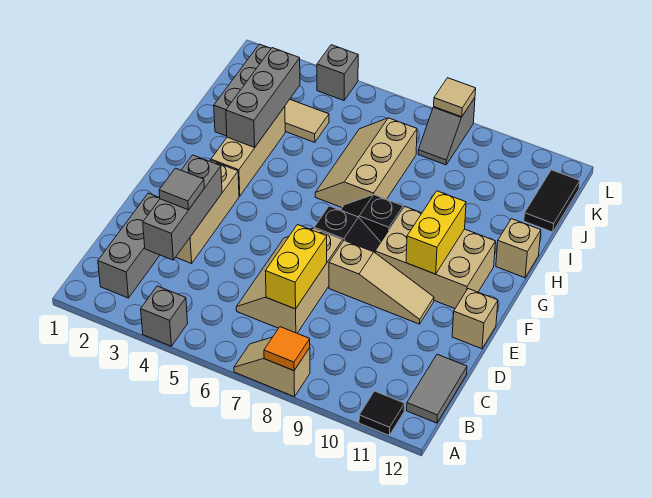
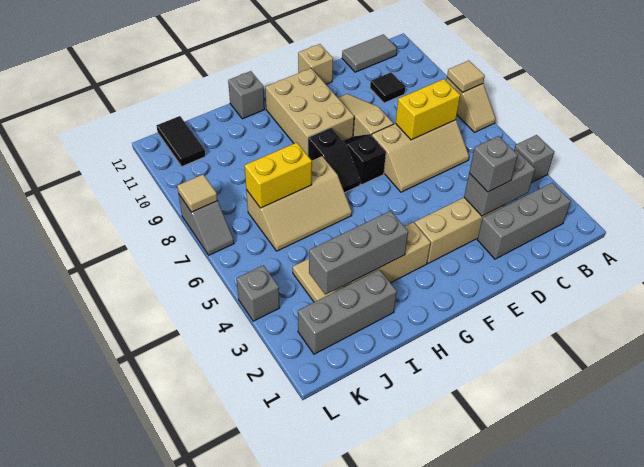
orange 1x1 tile [264,327,310,371] -> tan 1x1 tile [447,61,485,92]
black 1x1 tile [359,391,405,435] -> black 1x1 tile moved to [370,72,405,103]
grey 1x3 brick [143,155,222,260] -> grey 1x2 brick [464,151,535,216]
grey 1x1 tile [159,168,204,210] -> grey 1x1 brick [469,136,518,192]
yellow 1x2 brick [406,191,466,274] -> yellow 1x2 brick moved to [245,143,312,208]
tan 1x1 brick [496,219,541,278] -> grey 1x1 brick [228,71,265,119]
black 1x2 tile [524,170,580,232] -> black 1x2 tile turned to [156,116,205,166]
grey 1x2 slope [418,98,475,165] -> grey 1x2 slope turned to [179,195,234,255]

